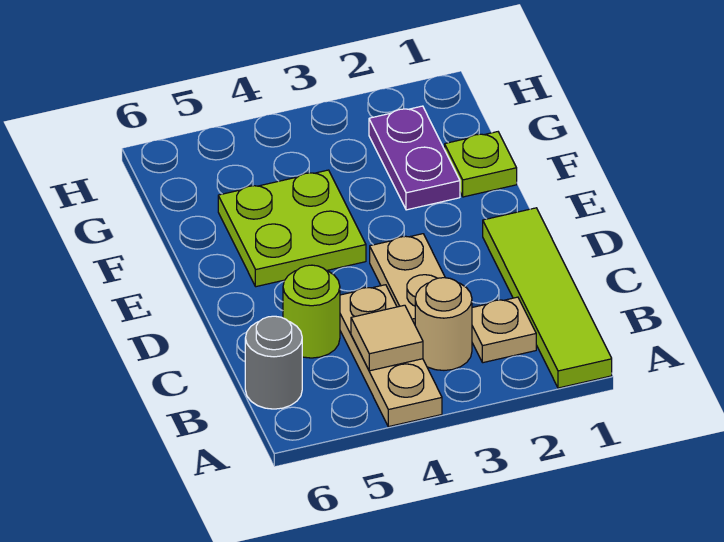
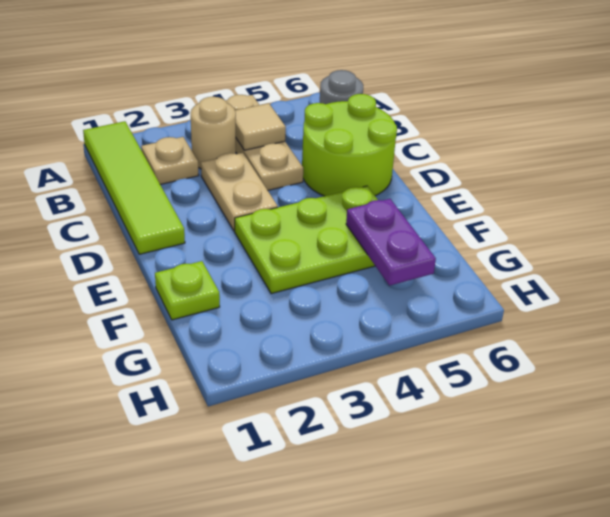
lime 1x1 round brick [283,265,340,358] -> lime 2x2 round brick [302,94,397,196]
lime 2x2 plate [218,170,366,287] -> lime 2x3 plate [235,186,378,294]
purple 1x2 plate [369,106,460,210] -> purple 1x2 plate moved to [346,199,436,286]

